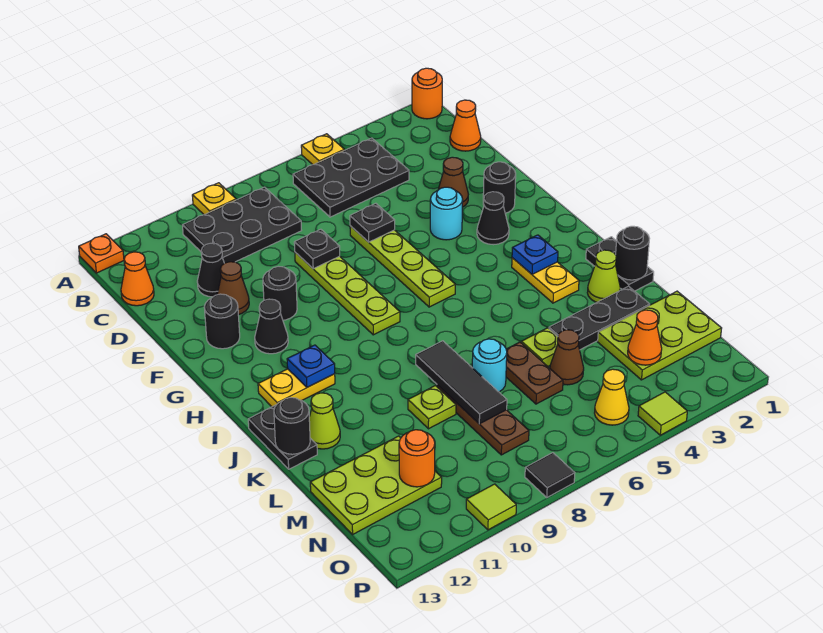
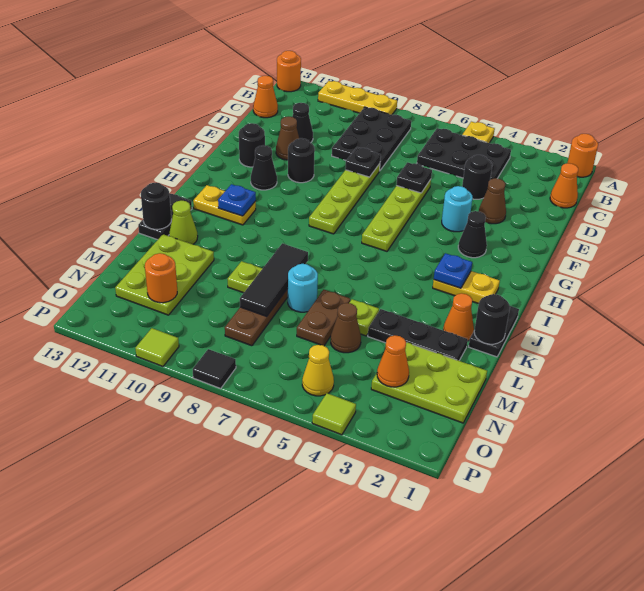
yellow 1x1 plate [192,183,236,215] -> yellow 1x3 plate [318,81,397,115]
orange 1x1 plate [79,234,124,273] -> orange 1x1 round brick [277,51,301,92]
black 2x3 plate [183,187,302,263] -> black 2x3 plate turned to [332,107,411,170]
black 1x1 round brick [483,162,516,213] -> black 1x1 round brick moved to [462,155,492,199]
yellow 1x2 plate [512,258,579,303] -> yellow 1x2 plate turned to [433,271,500,304]
lime 1x1 cone [587,250,620,302] -> orange 1x1 cone [443,293,474,341]
lime 2x3 plate [310,436,442,534] -> lime 2x3 plate turned to [115,234,214,315]

